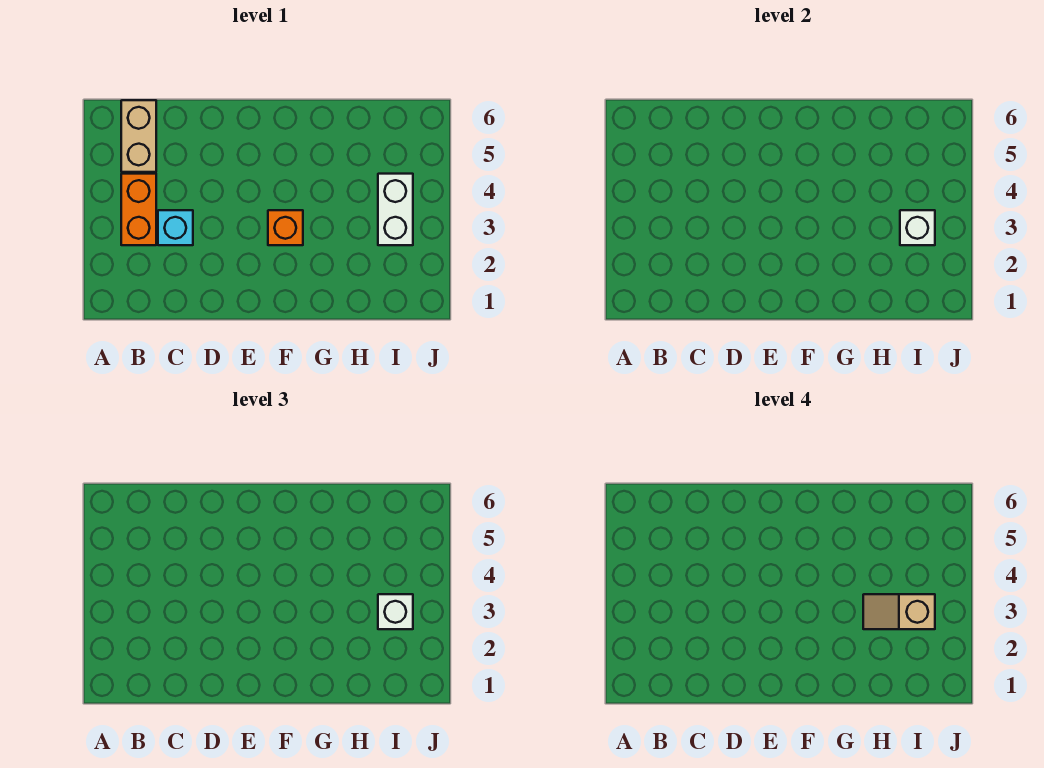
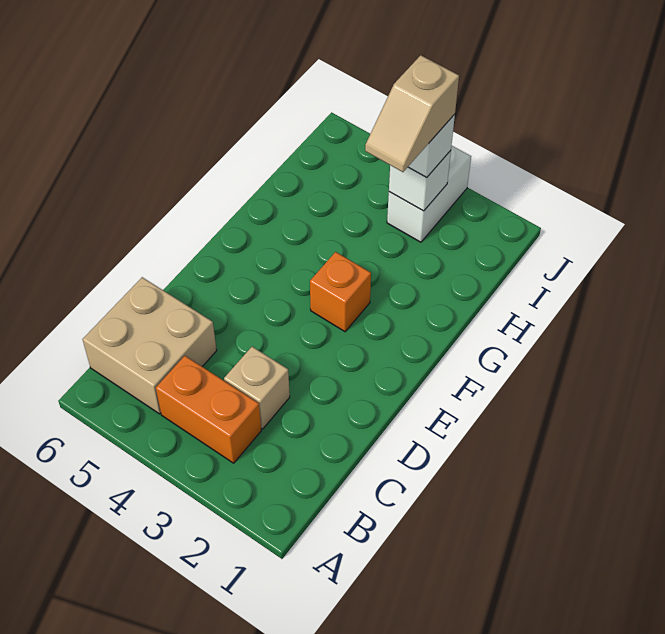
tan 1x2 brick [121,100,156,172] -> tan 2x2 brick [83,277,217,414]
cyan 1x1 brick [158,210,193,245] -> tan 1x1 brick [224,347,290,429]
white 1x2 brick [378,174,413,245] -> white 1x2 brick turned to [387,146,471,242]

